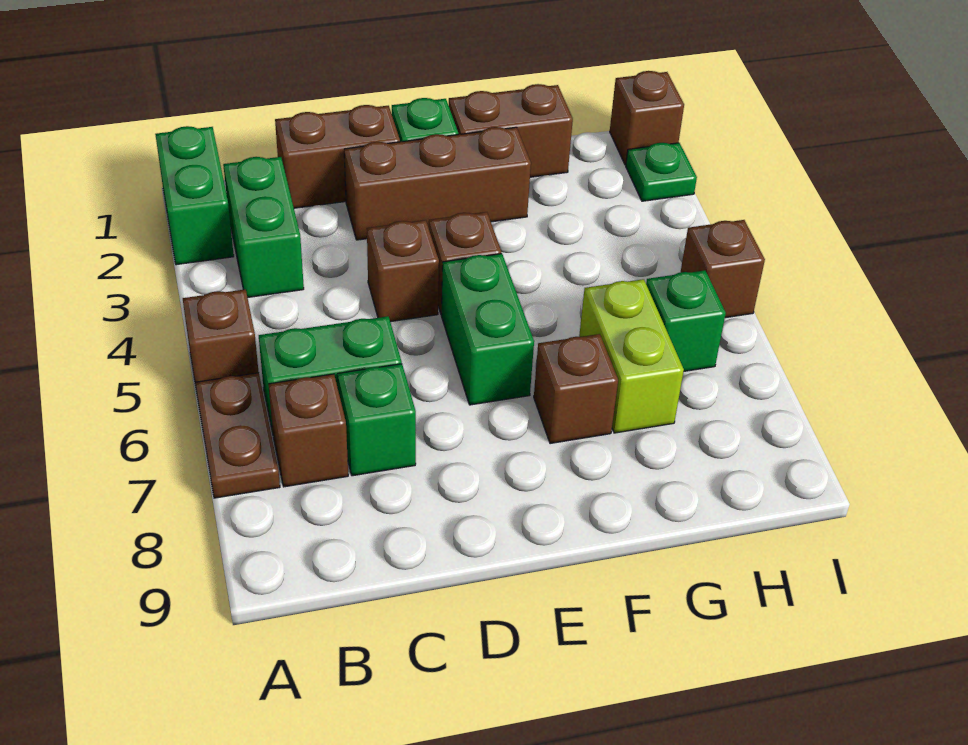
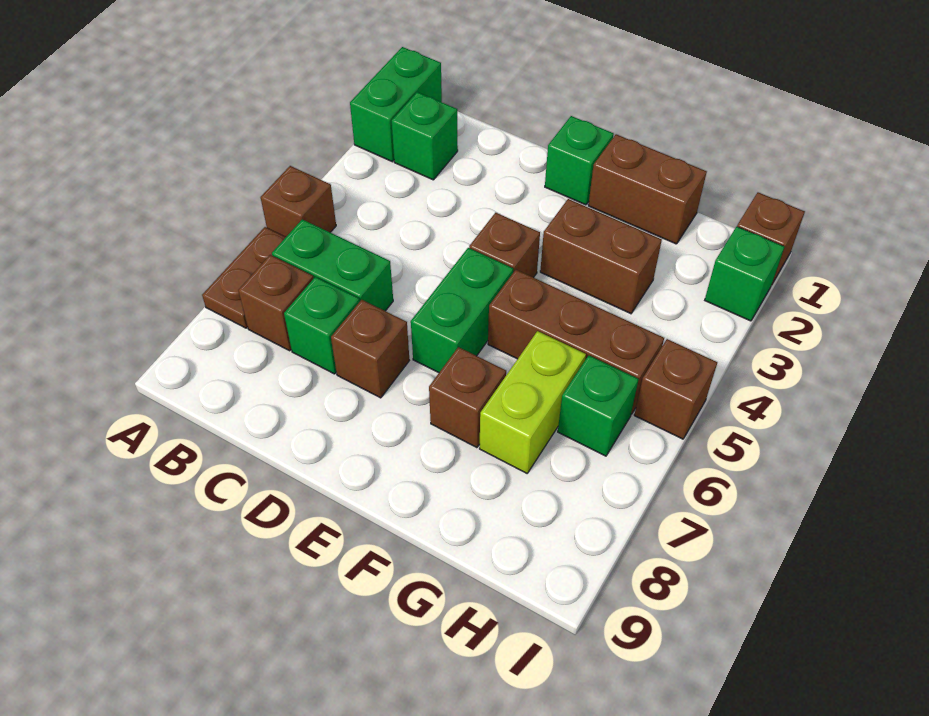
green 1x2 brick [223,157,304,298] -> green 1x1 brick [392,92,458,180]
brown 1x2 brick [275,105,400,208] -> brown 1x2 brick moved to [540,199,662,314]
brown 1x3 brick [344,127,531,240] -> brown 1x3 brick moved to [488,270,664,414]
brown 1x1 brick [367,220,439,322] -> brown 1x1 brick moved to [331,300,409,398]
green 1x1 plate [626,143,697,201] -> green 1x1 brick [705,227,784,321]

